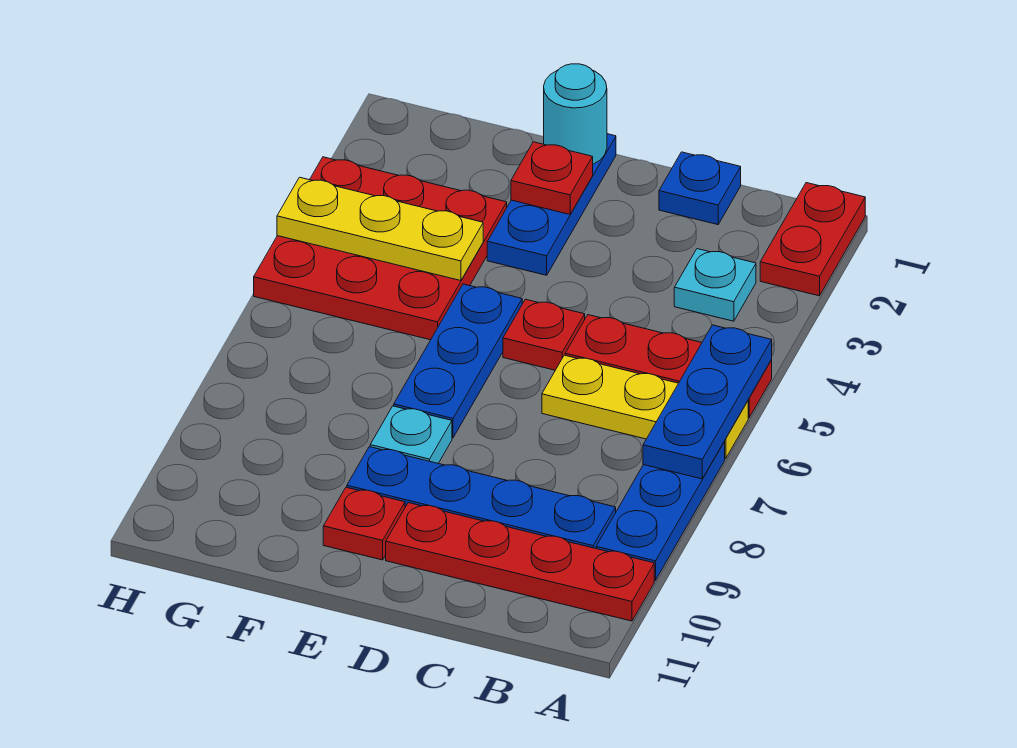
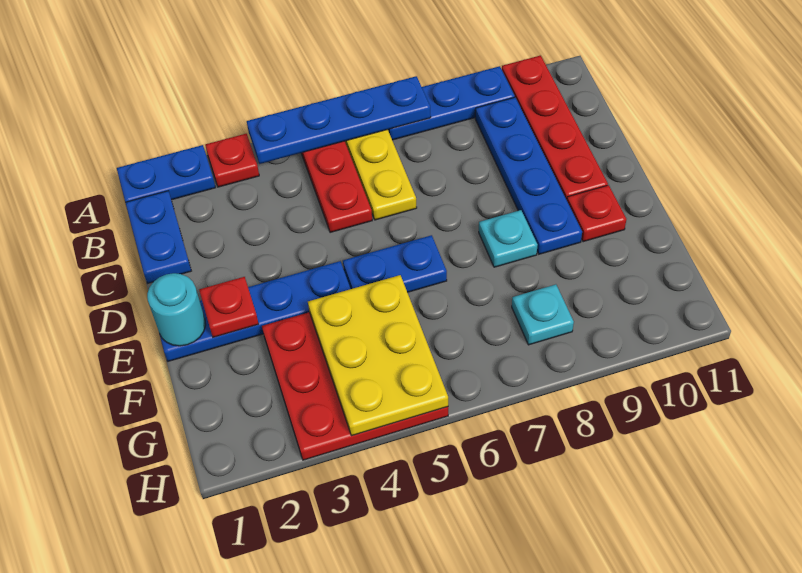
red 1x2 plate [760,183,865,296] -> blue 1x2 plate [117,145,216,202]
blue 1x3 plate [643,325,772,479] -> blue 1x4 plate [247,76,431,164]
cyan 1x1 plate [674,249,756,321] -> cyan 1x1 plate moved to [512,284,574,345]
blue 1x1 plate [659,152,741,225] -> blue 1x2 plate [125,191,191,283]
red 1x1 plate [503,299,585,370] -> red 1x1 plate moved to [205,134,259,187]
blue 1x3 plate [487,134,616,275] -> blue 1x4 plate [160,261,351,361]
blue 1x3 plate [394,284,522,438] -> blue 1x2 plate [343,235,447,292]
yellow 1x3 plate [277,177,483,281] -> yellow 2x3 plate [308,275,448,436]

